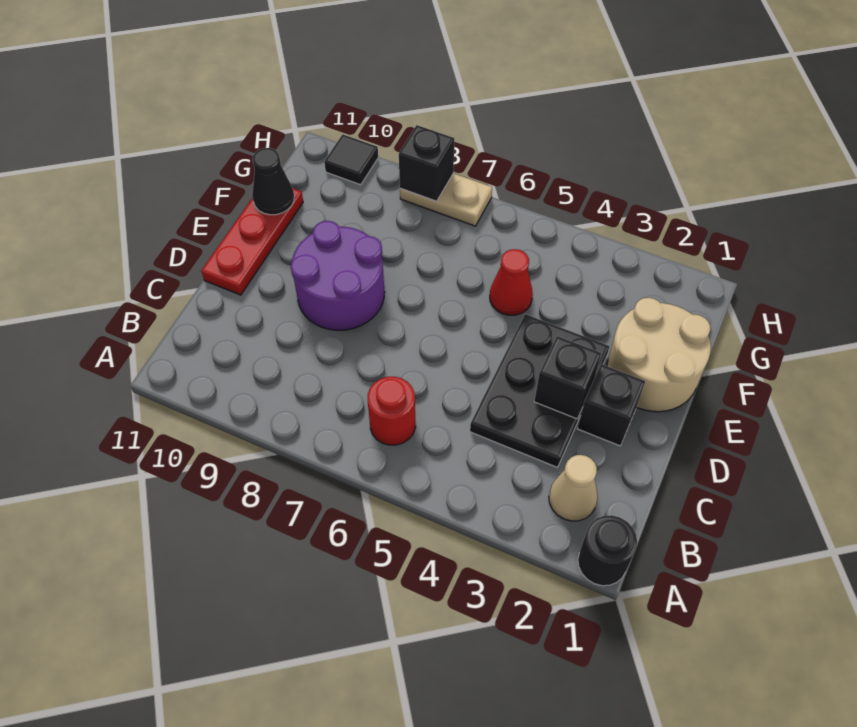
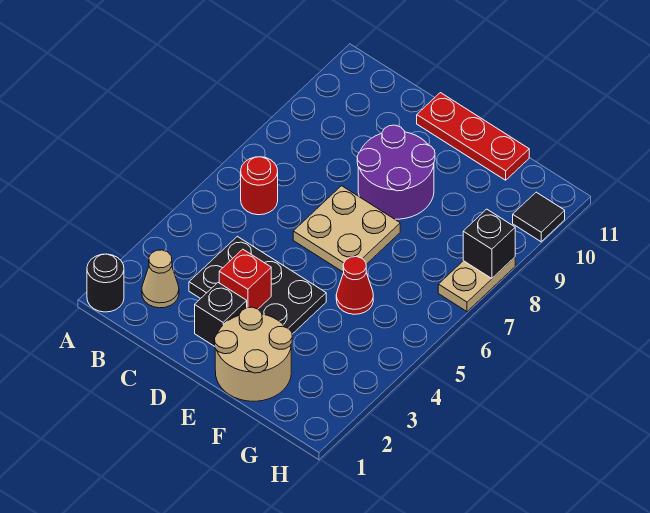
black 1x1 brick [534,336,601,419] -> red 1x1 brick [219,249,271,309]
none -> tan 2x2 plate [293,186,400,272]
black 1x1 cone [252,148,294,215] -> none

